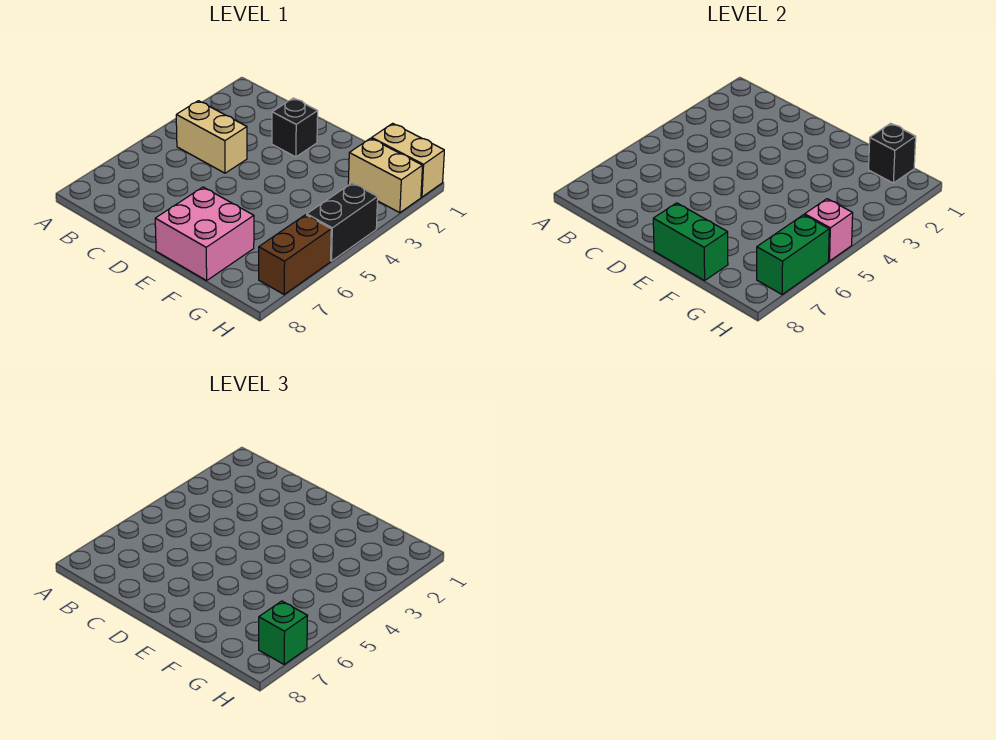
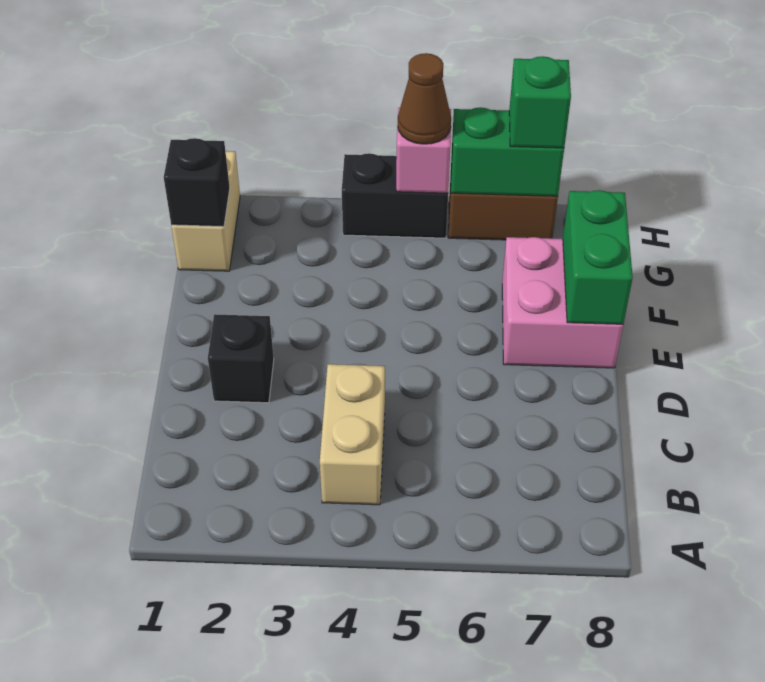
tan 1x2 brick [348,138,423,213] -> none
none -> brown 1x1 cone [398,53,451,144]

